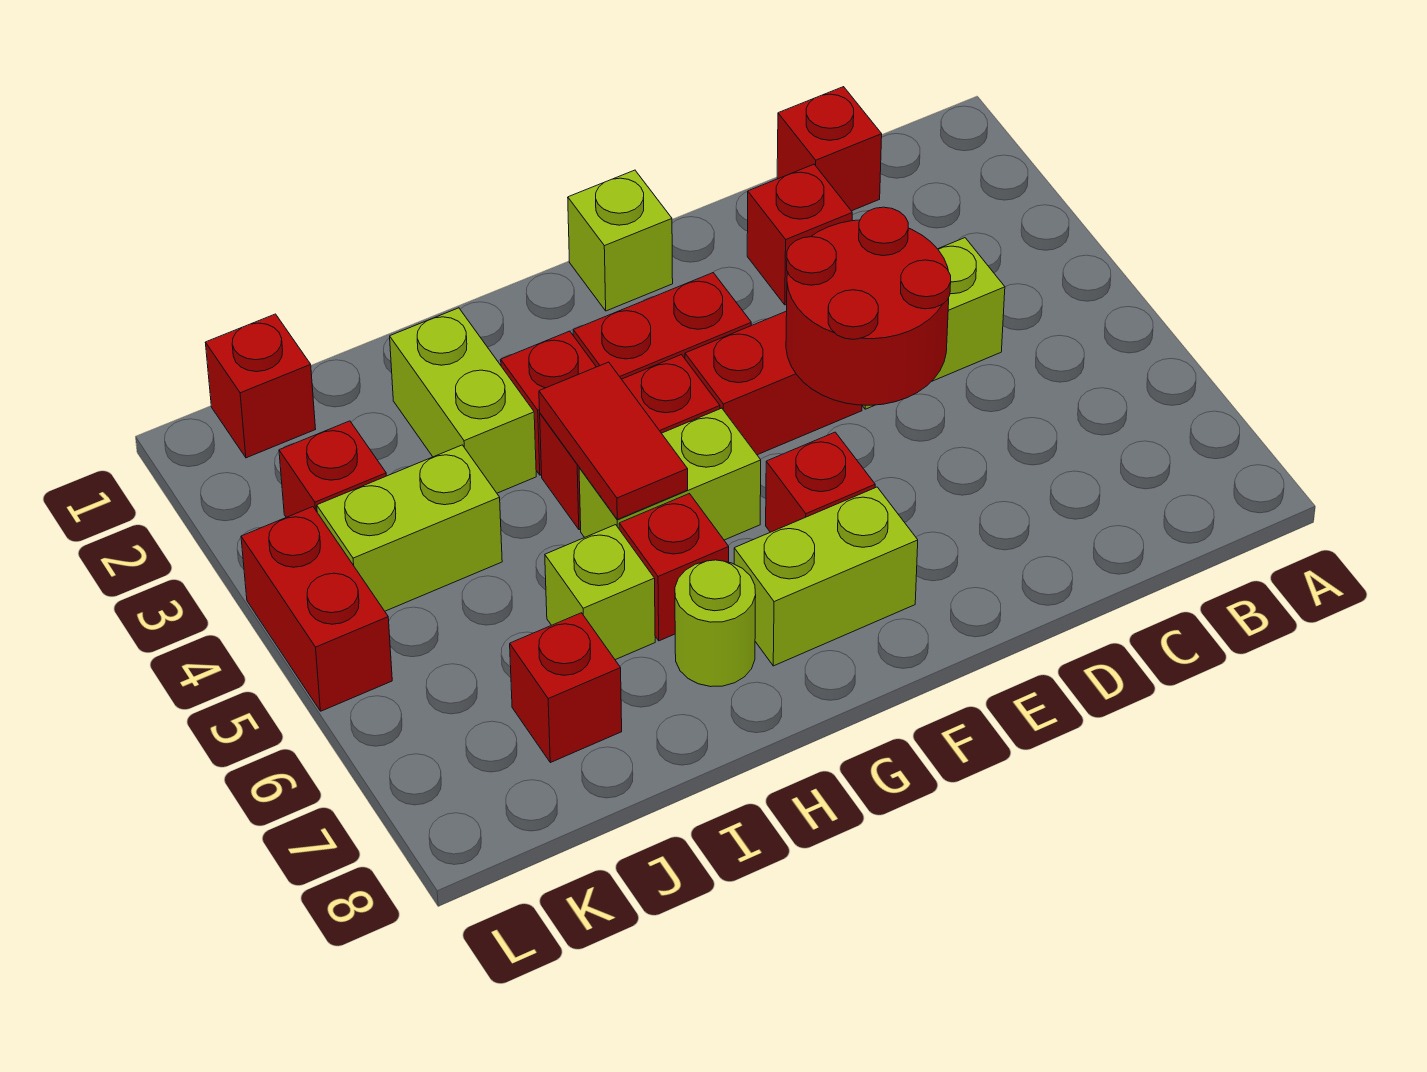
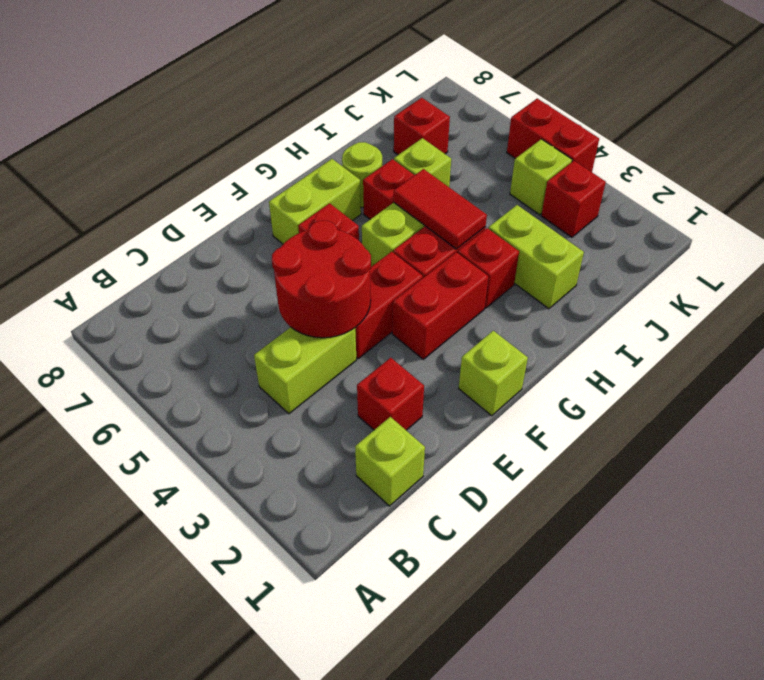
red 1x1 brick [777,87,882,211] -> lime 1x1 brick [355,417,425,506]
lime 1x2 brick [317,445,502,611] -> lime 1x1 brick [510,139,572,215]
red 1x1 brick [205,314,316,458] -> none

